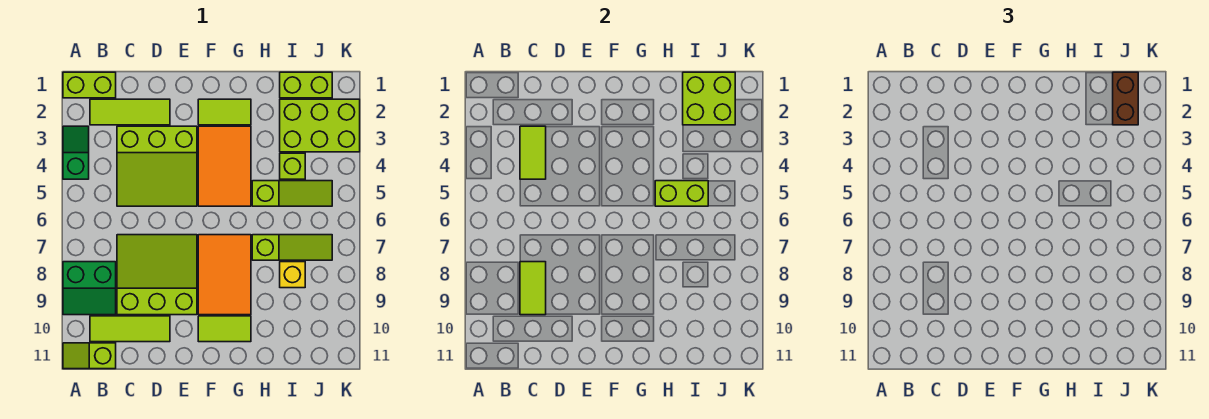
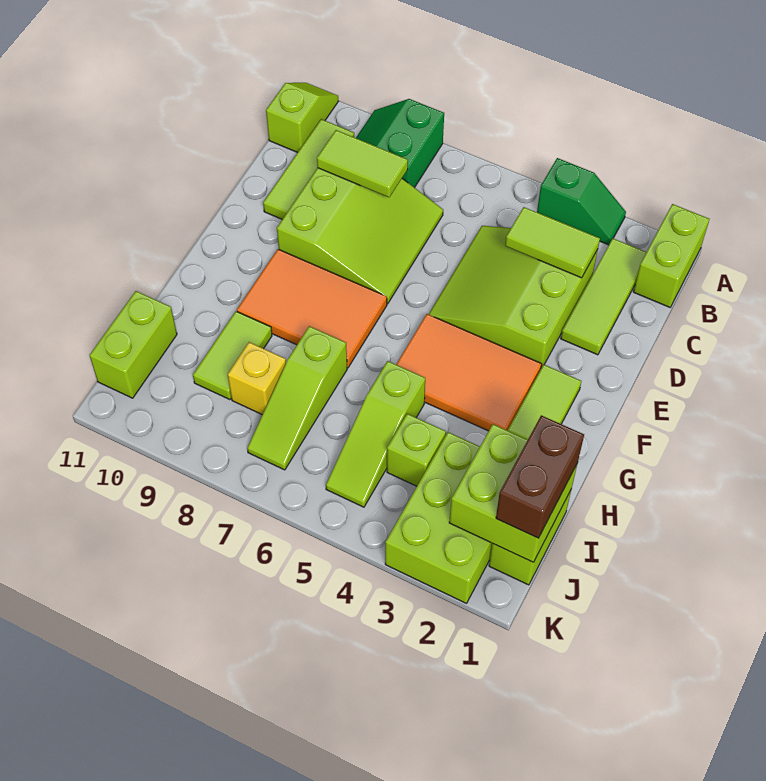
lime 1x2 tile [198,316,251,342] -> lime 1x2 tile moved to [193,311,272,400]
lime 1x2 brick [655,181,708,206] -> lime 1x2 brick moved to [90,291,177,398]
brown 1x2 brick [1113,72,1138,125] -> brown 1x2 brick turned to [496,415,584,538]

